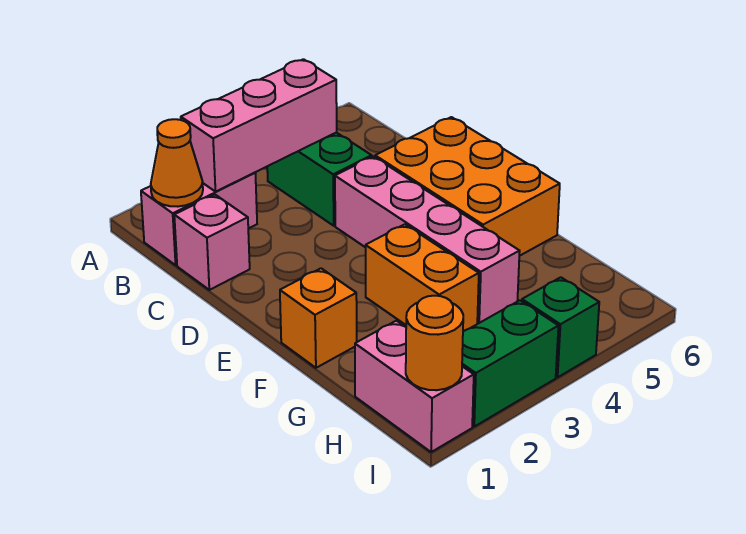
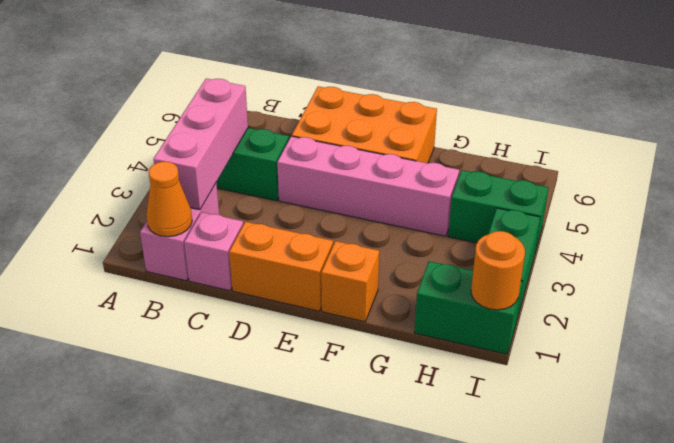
orange 1x2 brick [366,224,479,332] -> orange 1x2 brick moved to [229,222,333,311]
pink 1x2 brick [355,321,474,452] -> green 1x2 brick [414,261,523,355]
green 1x1 brick [522,277,599,377] -> green 1x2 brick [448,170,549,252]

